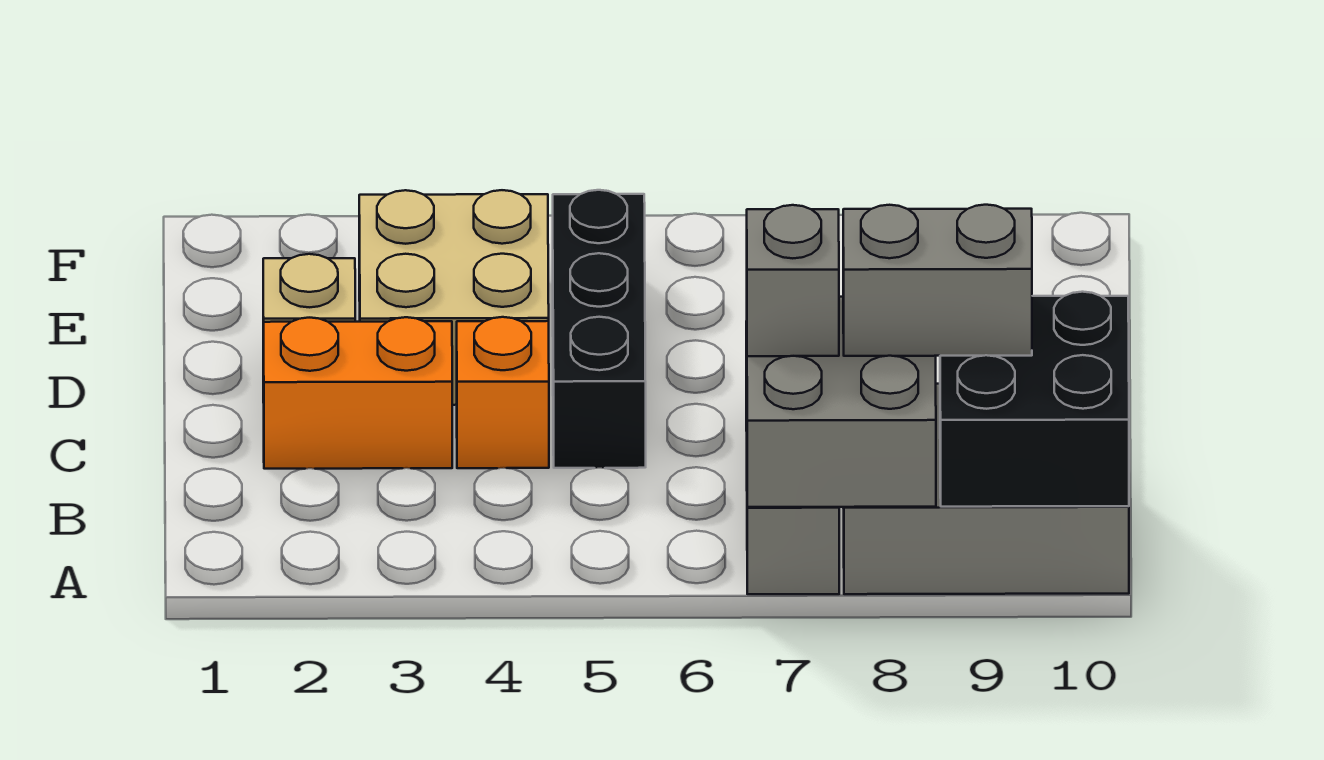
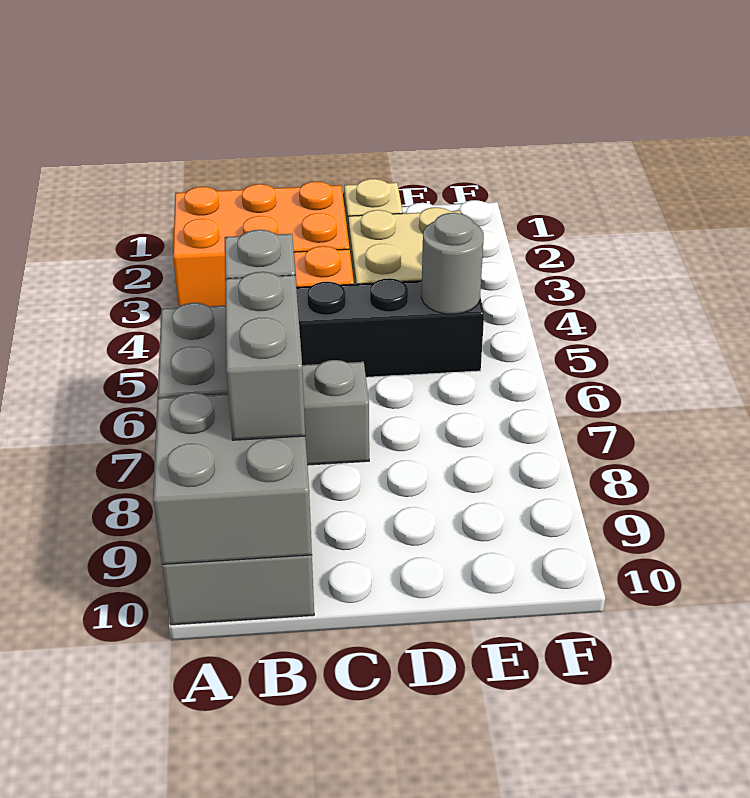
black 2x2 brick [940,292,1129,507] -> grey 2x2 brick [153,393,312,564]
orange 1x2 brick [264,317,452,469] -> orange 2x3 brick [173,182,349,306]
none -> grey 1x1 round brick [421,213,484,314]

